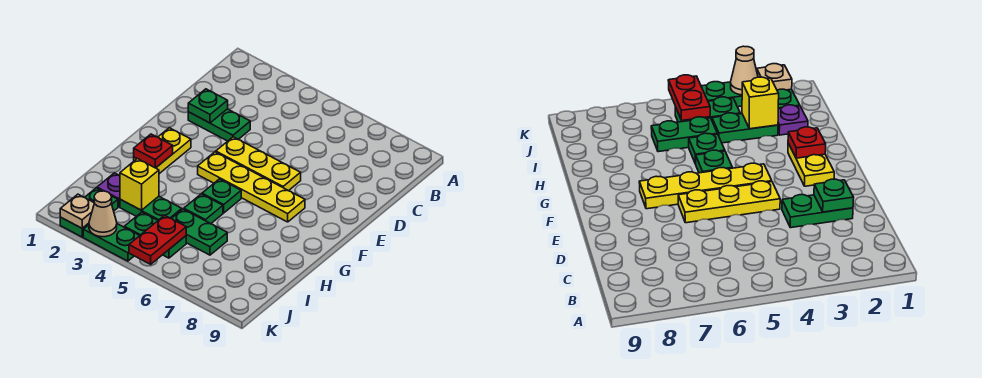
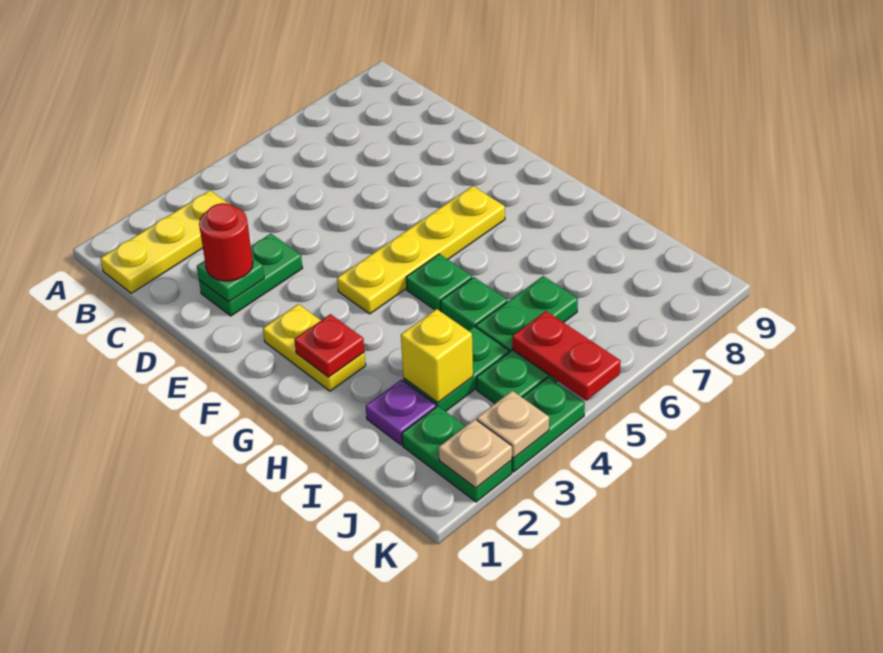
none -> red 1x1 round brick [199,203,253,281]
yellow 1x3 plate [216,137,301,191] -> yellow 1x3 plate moved to [100,190,229,293]
tan 1x1 cone [89,191,117,237] -> tan 1x1 plate [477,391,549,458]

